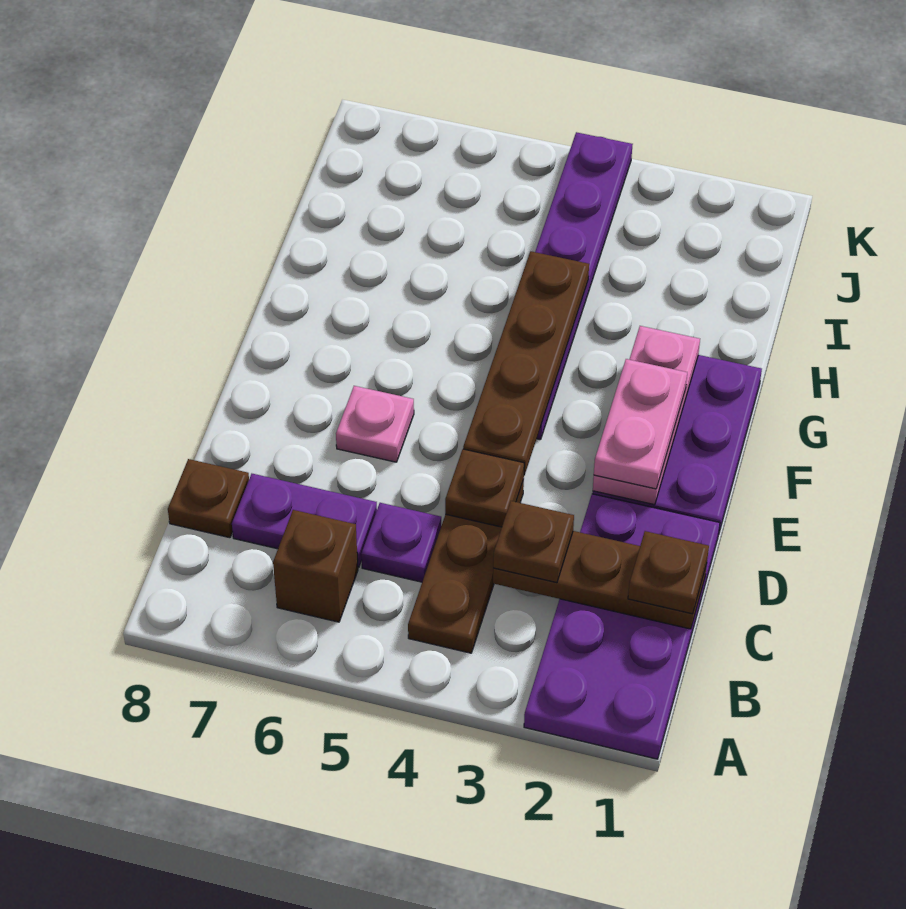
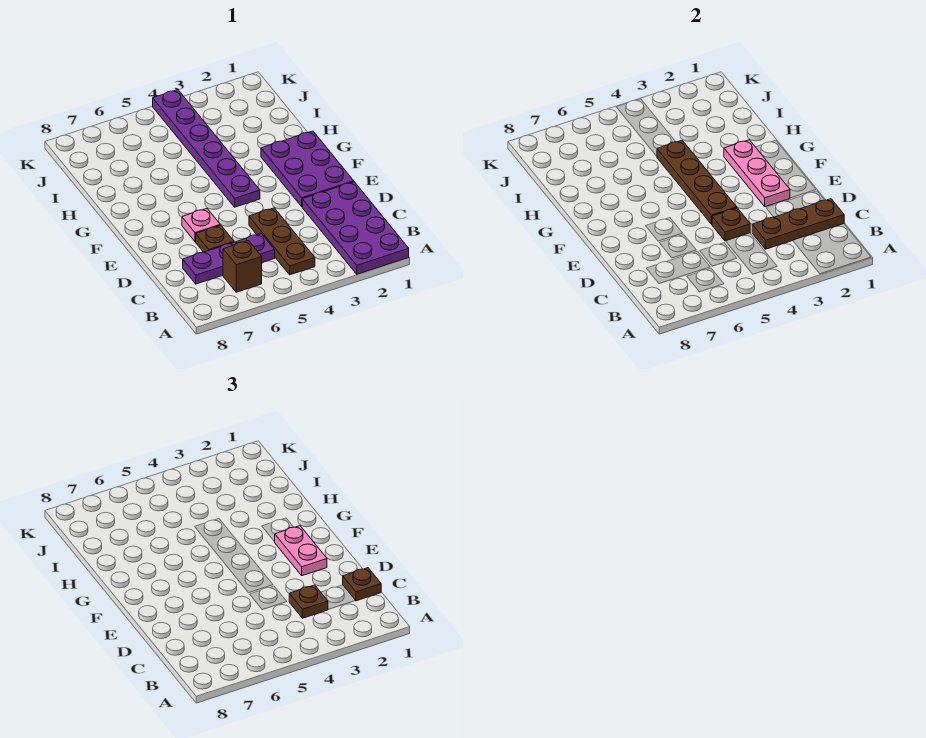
brown 1x1 plate [168,459,249,538] -> brown 1x1 plate moved to [196,225,234,252]

